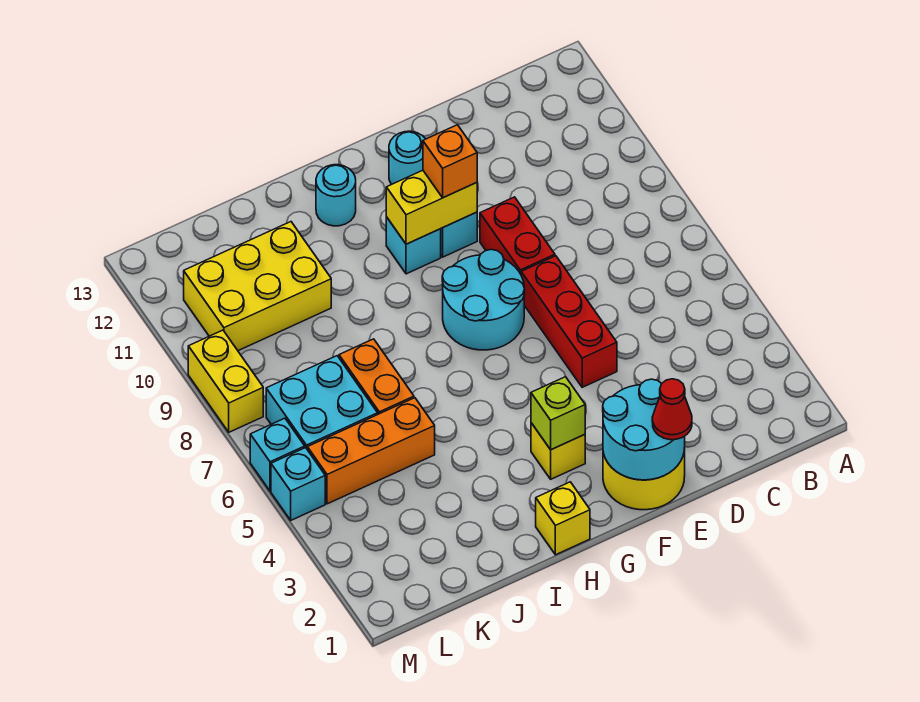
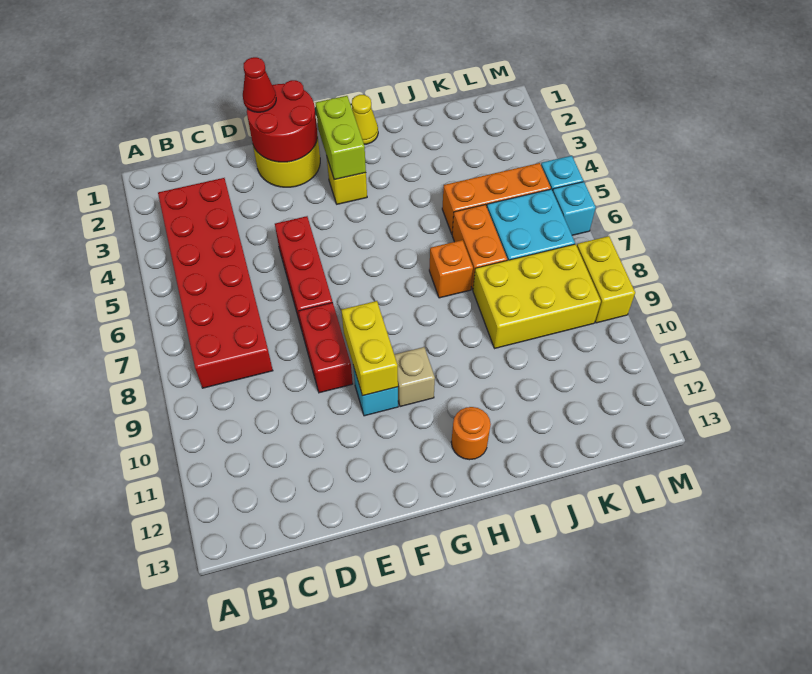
none -> red 2x6 brick [158,178,273,388]
cyan 2x2 round brick [603,379,685,480] -> red 2x2 round brick [247,80,317,162]
cyan 2x2 round brick [442,249,525,350] -> none
yellow 1x2 brick [386,170,477,244] -> yellow 1x2 brick turned to [341,301,398,396]
orange 1x1 brick [423,125,477,198] -> orange 1x1 brick moved to [429,240,473,298]
cyan 1x1 round brick [389,131,425,185] -> none
lime 1x1 brick [531,377,585,450] -> lime 1x2 brick [316,96,366,180]
cyan 1x1 brick [386,217,441,274] -> tan 1x1 brick [394,347,435,407]
yellow 1x1 brick [536,482,590,555] -> yellow 1x1 cone [352,95,378,144]
cyan 1x1 round brick [316,165,356,226] -> orange 1x1 round brick [451,407,491,460]
yellow 2x3 brick [184,222,331,351] -> yellow 2x3 brick moved to [473,244,601,348]

